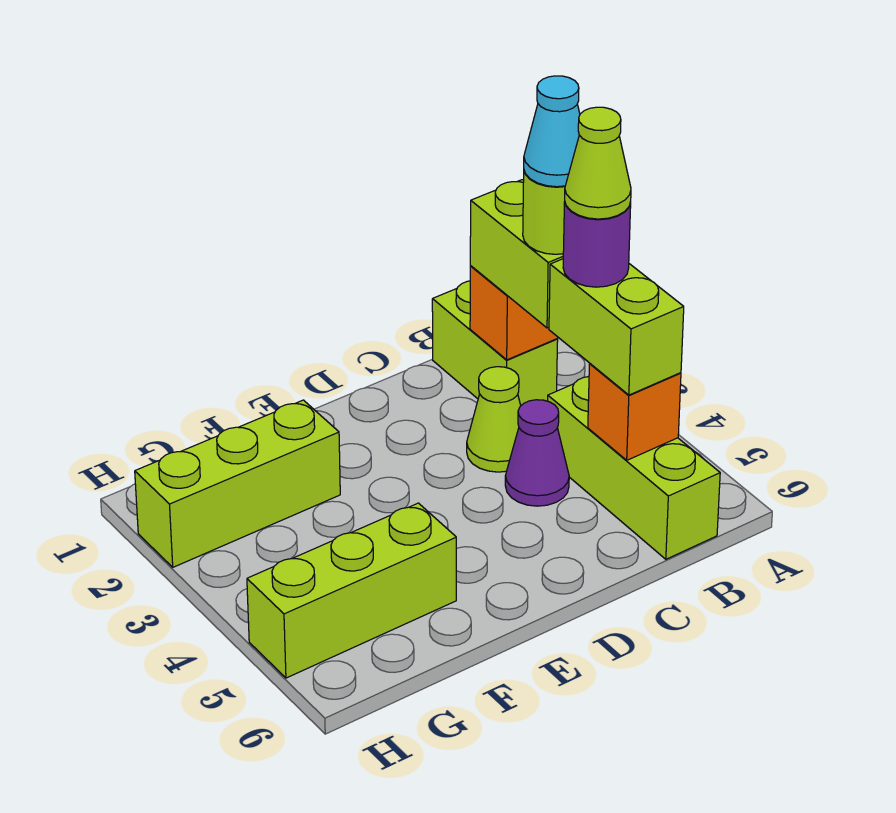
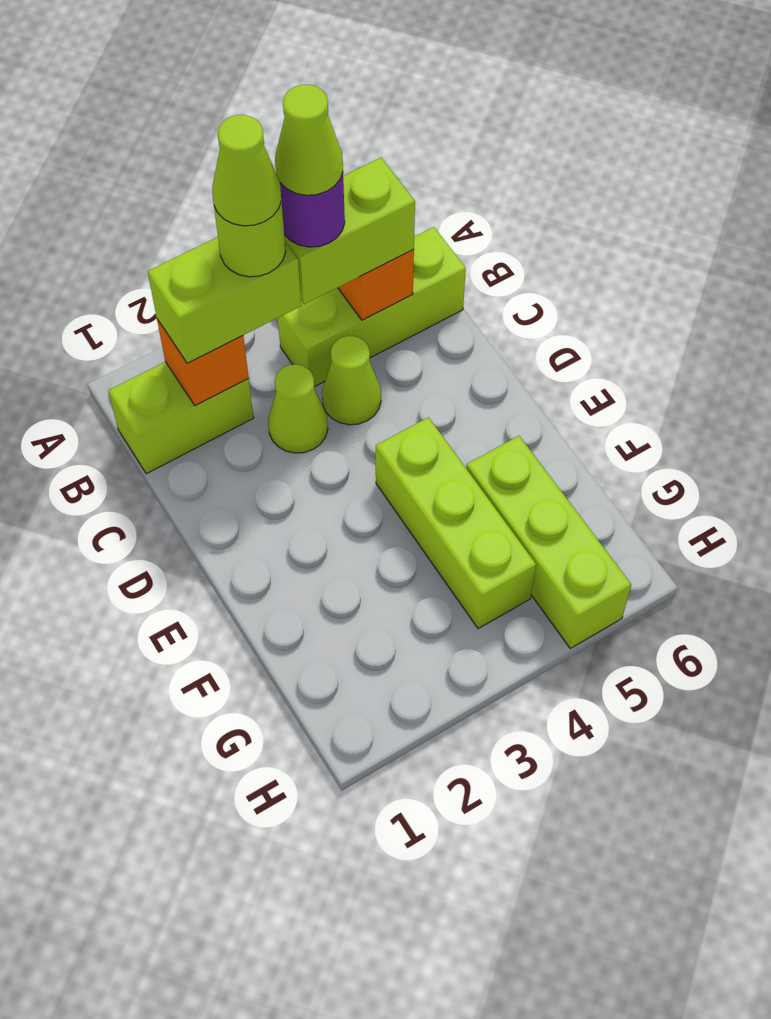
cyan 1x1 cone [524,76,580,187] -> lime 1x1 cone [212,115,281,226]
purple 1x1 cone [505,400,569,506] -> lime 1x1 cone [322,336,381,425]
lime 1x3 brick [135,400,340,567] -> lime 1x3 brick moved to [376,417,536,629]

